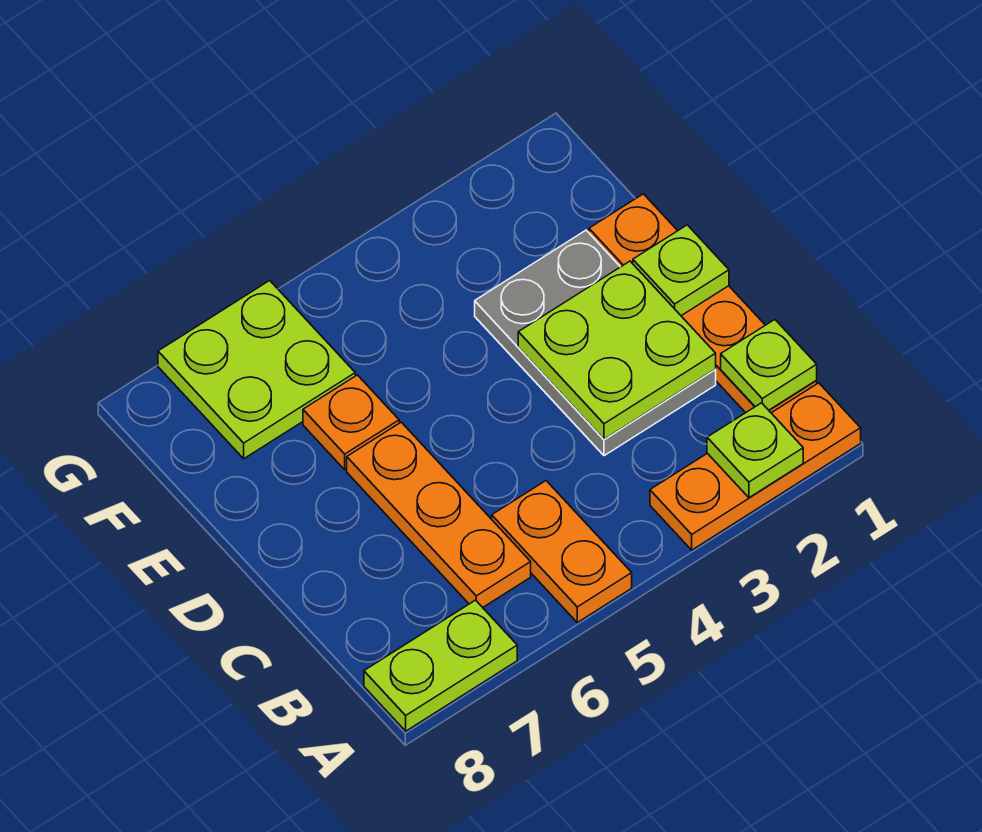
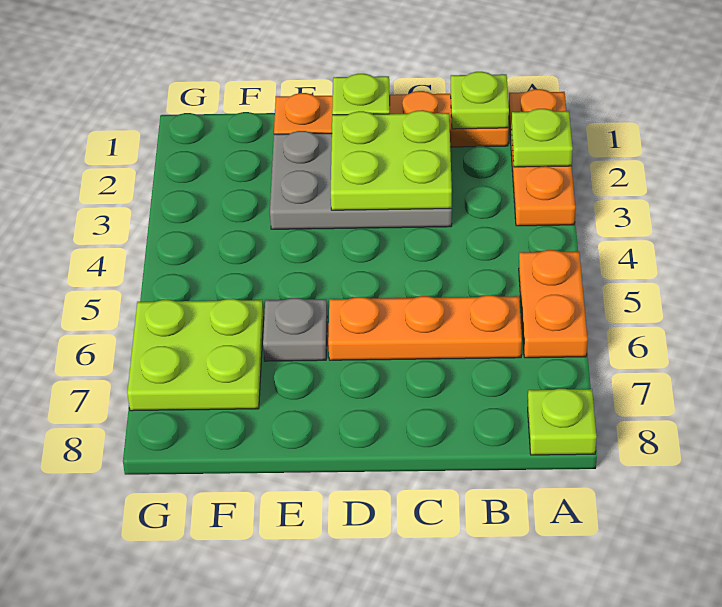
orange 1x2 plate [492,481,632,622] -> orange 1x2 plate turned to [519,250,588,358]
lime 1x2 plate [364,600,517,731] -> lime 1x1 plate [528,389,597,455]
orange 1x1 plate [303,375,399,470] -> grey 1x1 plate [263,298,327,361]

